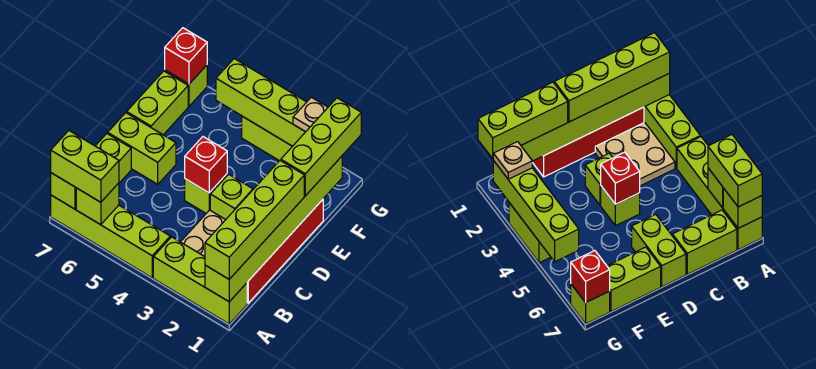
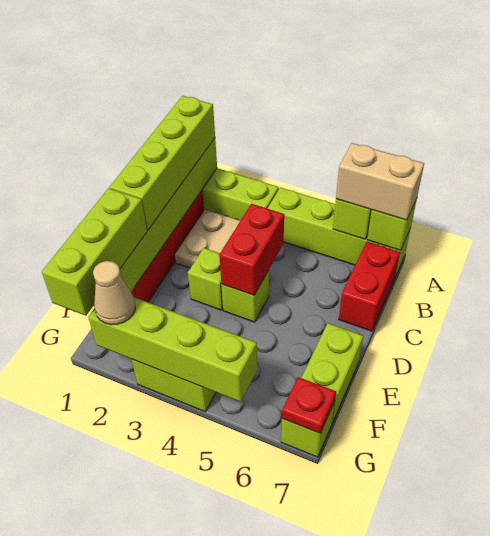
lime 1x2 brick [51,131,119,202] -> tan 1x2 brick [336,143,424,220]
lime 1x2 brick [96,134,131,183] -> red 1x2 brick [339,242,400,331]
red 1x1 brick [185,137,227,193] -> red 1x2 brick [219,204,284,295]
lime 1x2 brick [108,113,176,184] -> none
tan 1x1 plate [293,97,328,132] -> tan 1x1 cone [93,261,135,325]
red 1x1 brick [165,28,207,84] -> red 1x1 plate [282,377,336,433]

